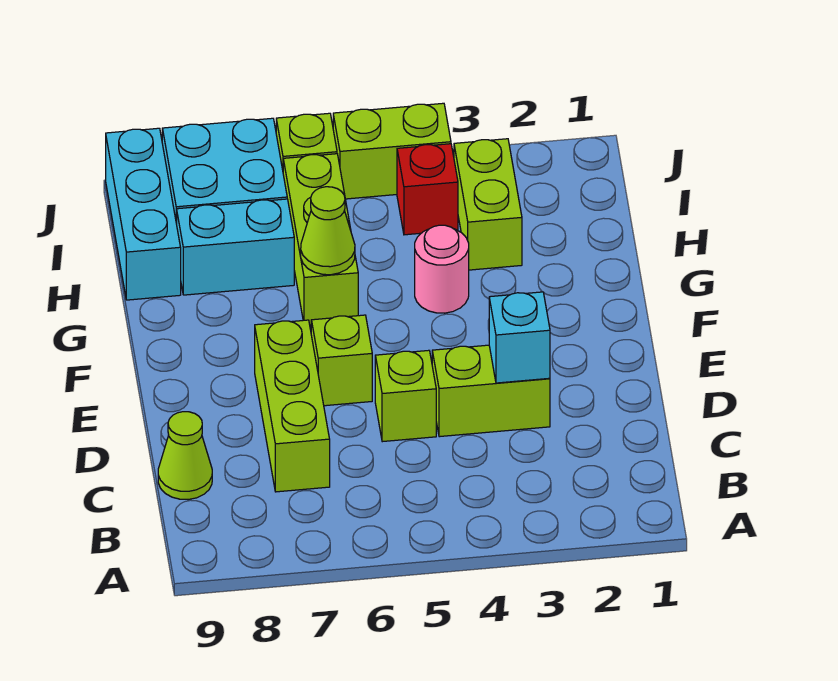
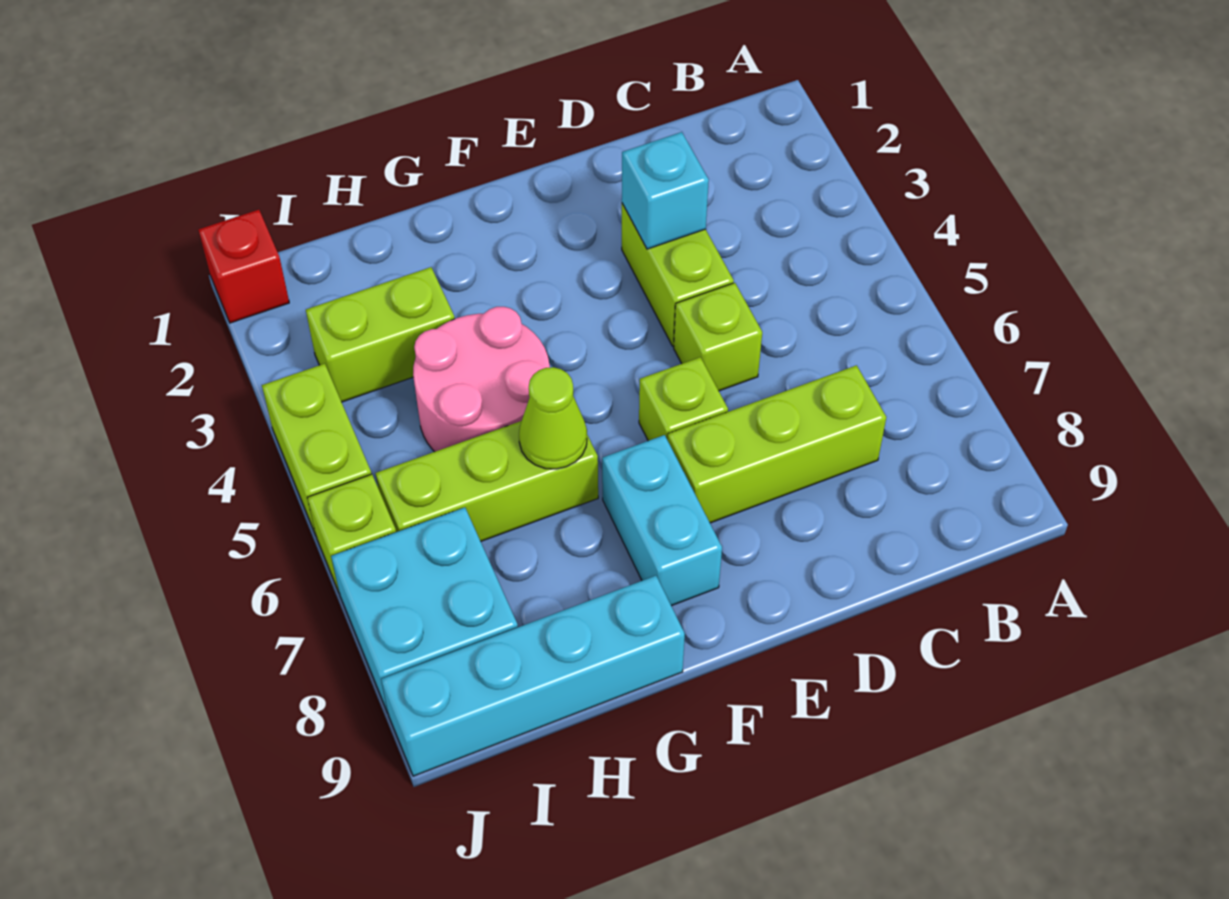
lime 1x1 cone [158,412,212,500] -> none
pink 1x1 round brick [415,225,469,313] -> pink 2x2 round brick [413,307,550,452]
cyan 1x2 brick [177,199,294,295] -> cyan 1x2 brick moved to [602,435,722,606]
cyan 1x3 brick [106,128,181,300] -> cyan 1x4 brick [381,576,685,776]
red 1x1 brick [397,144,458,235] -> red 1x1 brick moved to [198,210,289,323]

